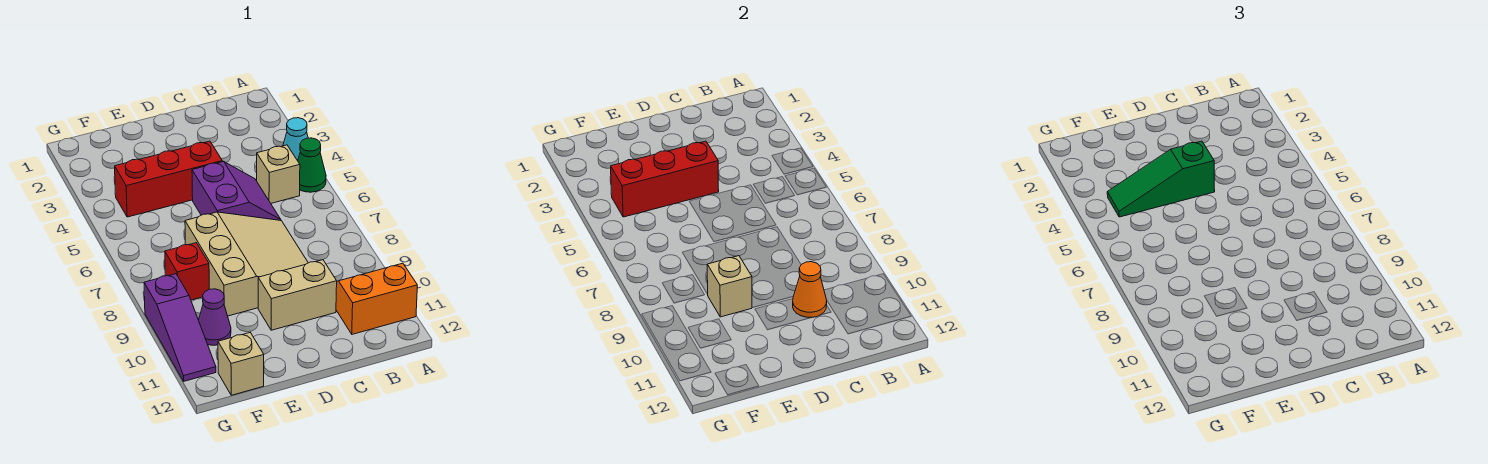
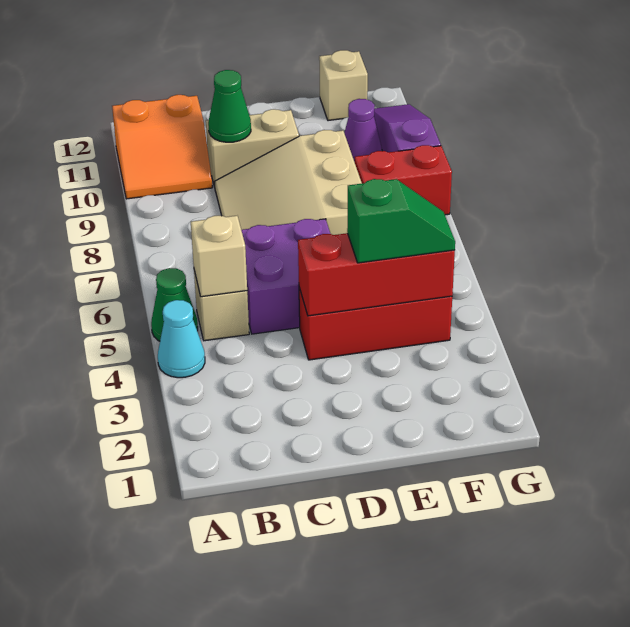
purple 2x2 slope [192,161,281,221] -> purple 2x2 brick [241,219,330,334]
orange 1x1 cone [793,262,827,318] -> green 1x1 cone [208,70,251,142]
green 1x3 slope [1107,141,1215,217] -> green 1x2 slope [347,179,455,263]
tan 1x1 brick [707,256,752,317] -> tan 1x1 brick moved to [191,216,247,297]
red 1x1 brick [165,243,209,300] -> red 1x2 brick [355,145,452,215]

